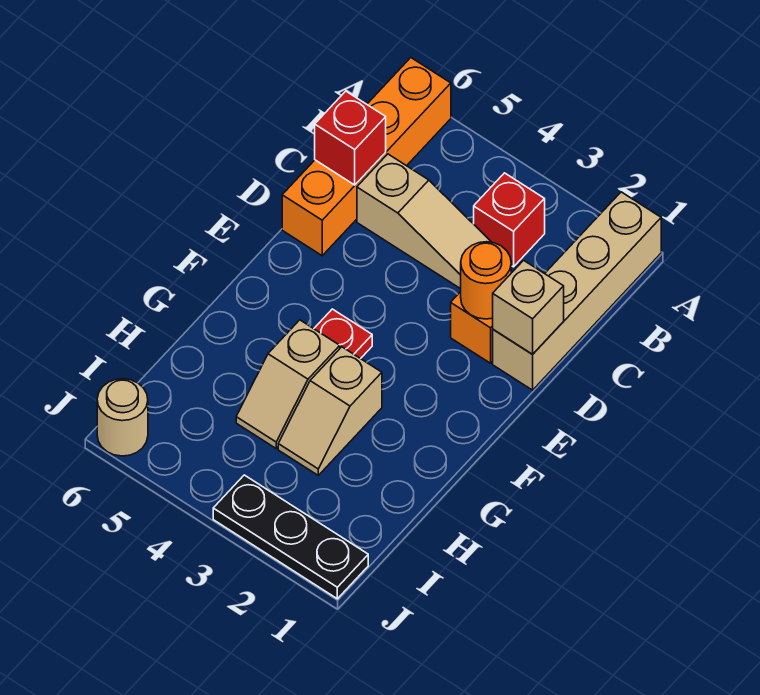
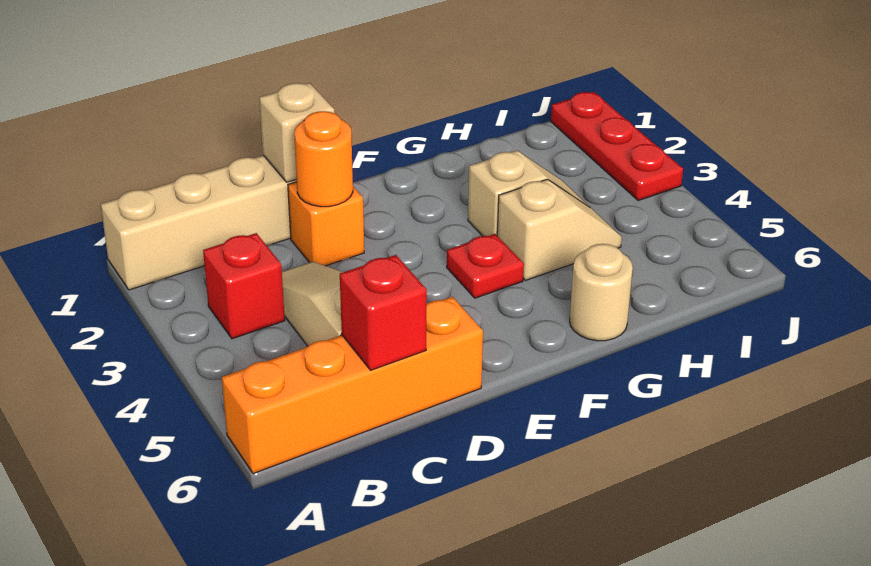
black 1x3 plate [213,475,368,599] -> red 1x3 plate [551,92,683,200]
tan 1x1 round brick [97,379,148,456] -> tan 1x1 round brick moved to [570,244,633,341]

